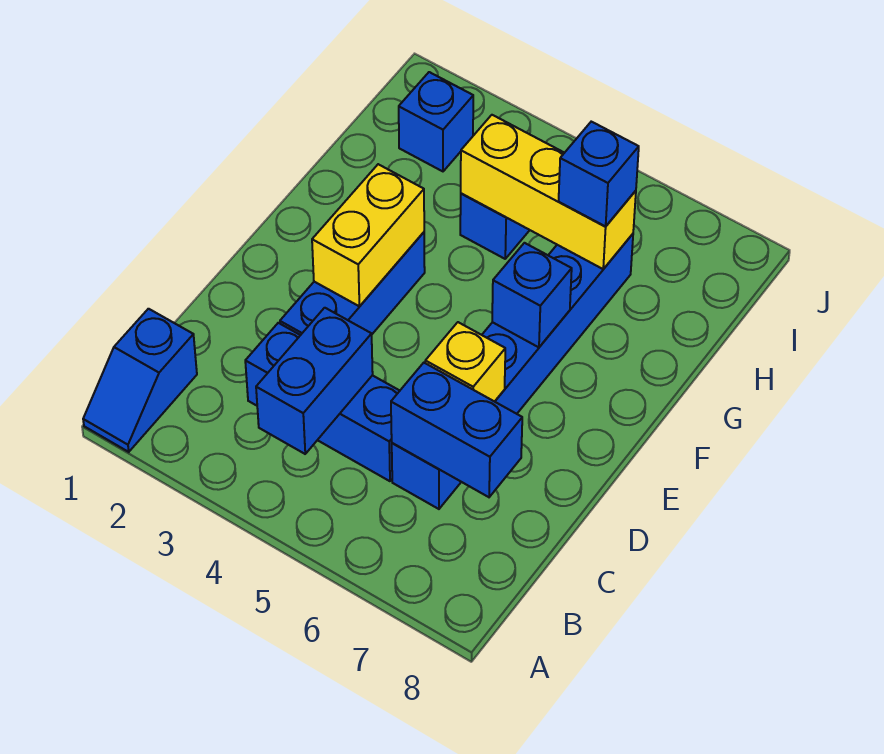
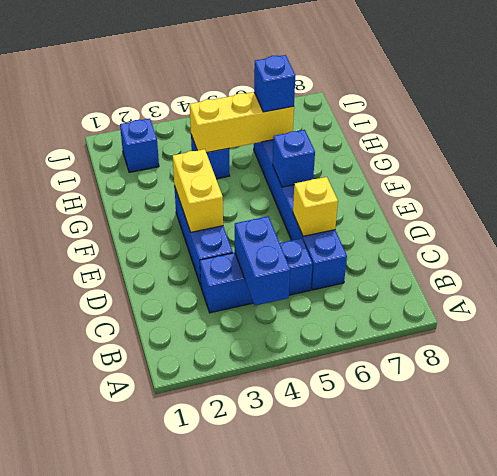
blue 1x2 slope [83,309,197,452] -> none
blue 1x2 brick [391,363,522,497] -> none

